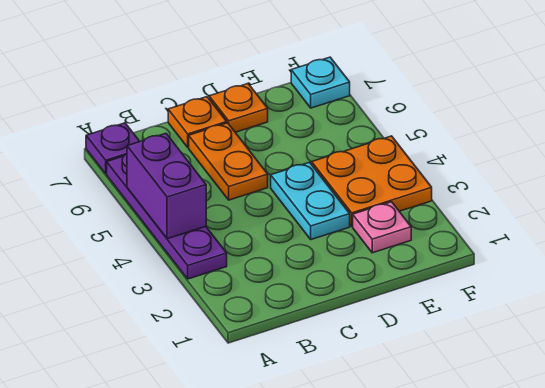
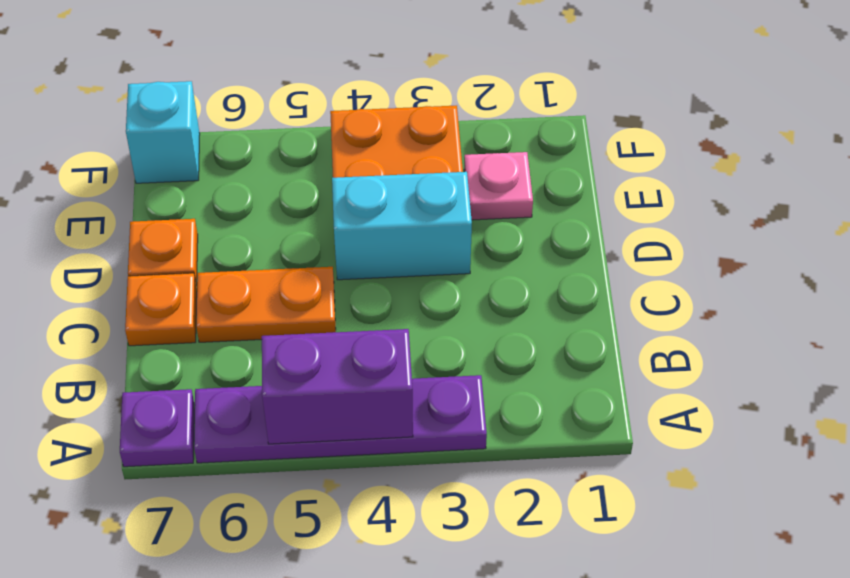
cyan 1x2 plate [271,162,350,240] -> cyan 1x2 brick [332,172,472,280]
cyan 1x1 plate [291,57,350,108] -> cyan 1x1 brick [126,81,200,183]

